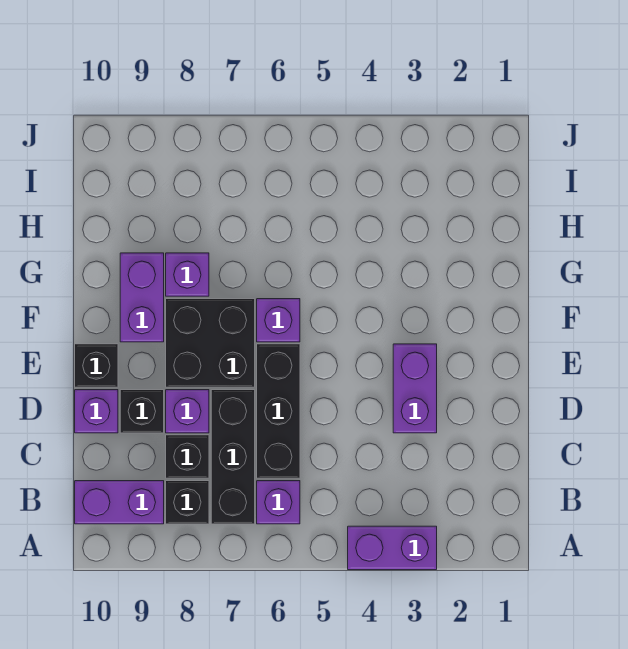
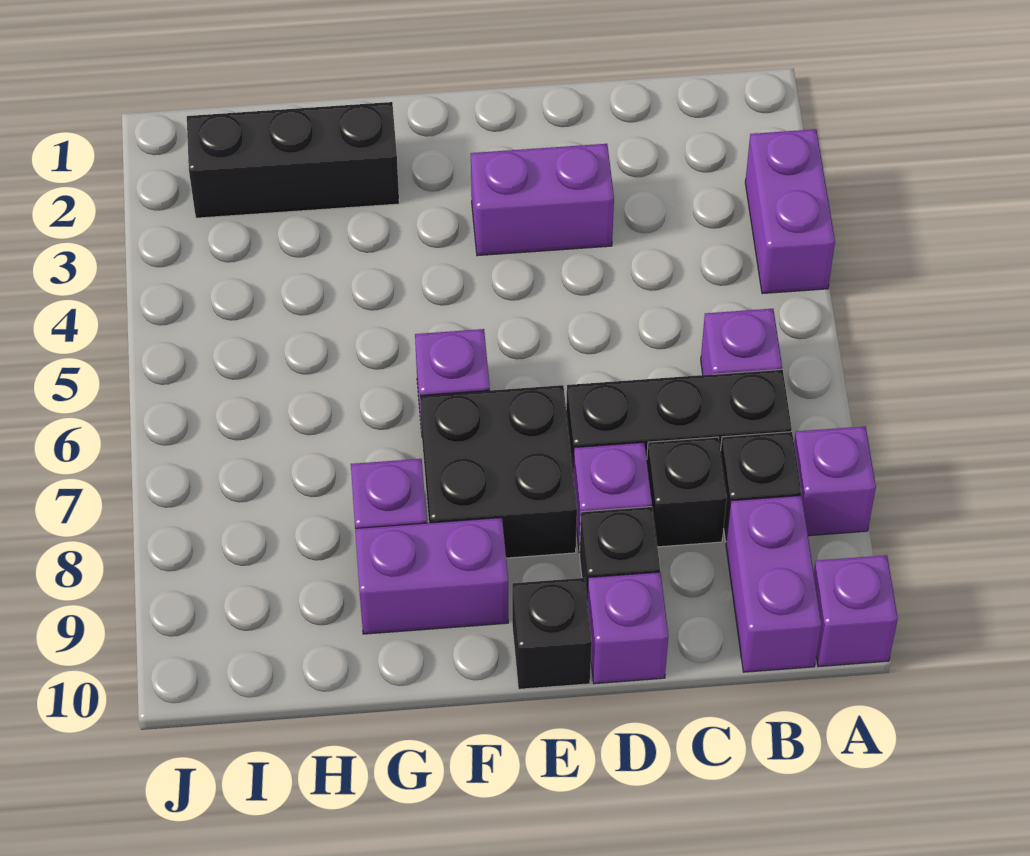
none -> purple 1x1 brick [794,426,876,536]
none -> purple 1x1 brick [814,555,898,667]
black 1x3 brick [257,344,300,478] -> black 1x3 brick moved to [187,102,399,218]

